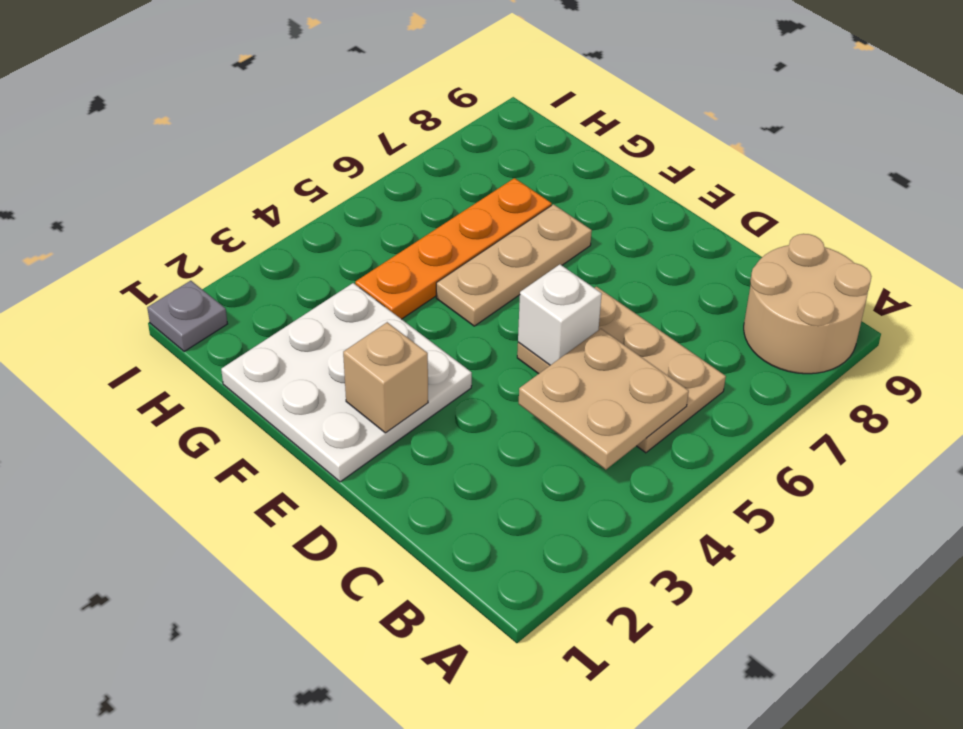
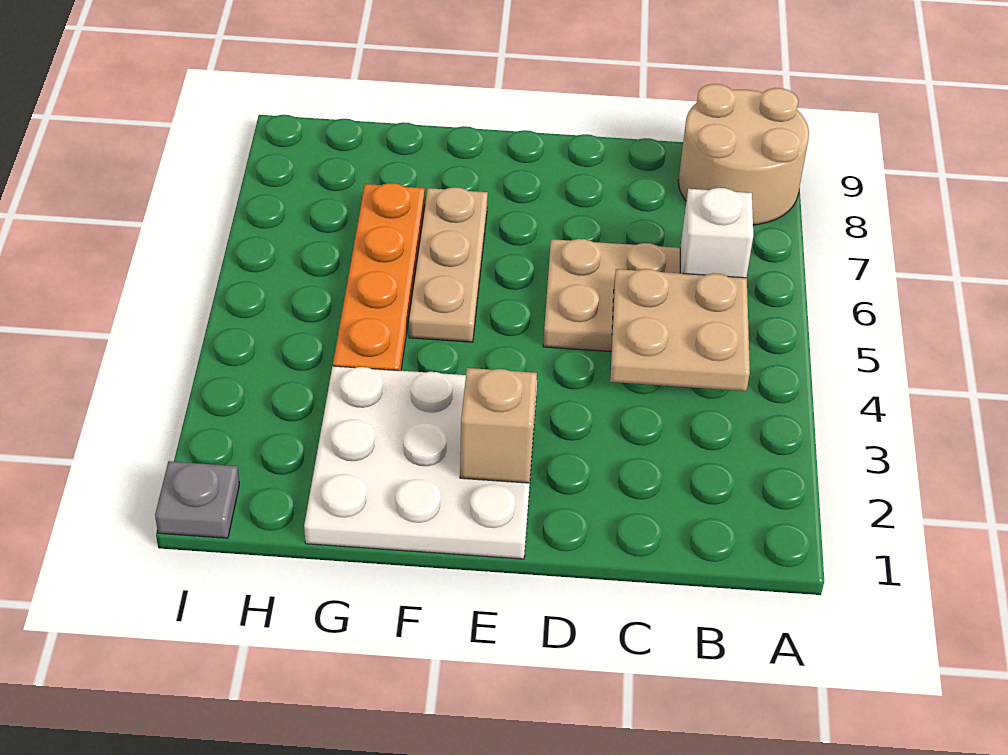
white 1x1 brick [518,264,602,365] -> white 1x1 brick moved to [680,188,753,278]

